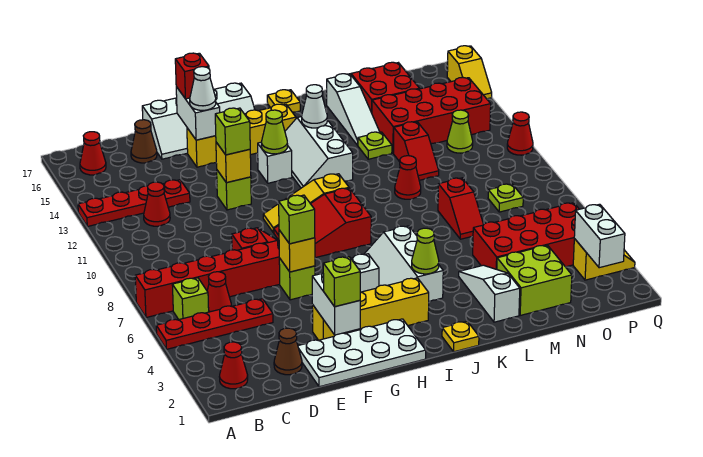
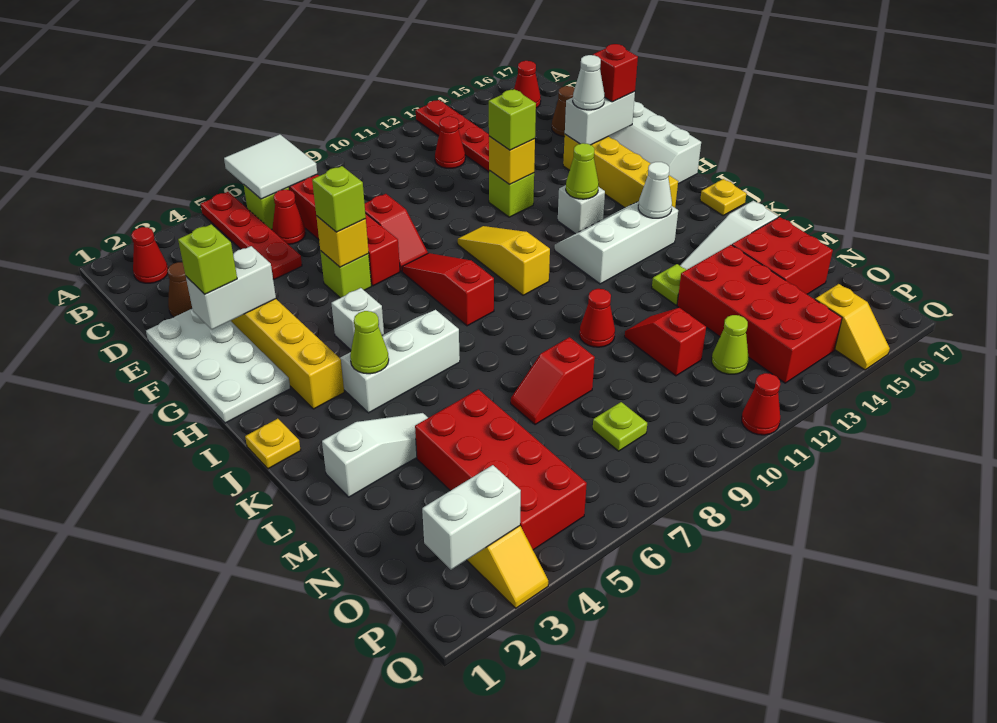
none -> white 2x2 tile [224,134,317,199]
red 2x3 slope [274,188,371,258] -> red 1x3 slope [402,253,494,326]
lime 2x2 brick [497,245,572,315] -> none
red 1x2 slope [394,122,439,180] -> red 1x2 slope turned to [625,308,706,376]
yellow 1x2 slope [447,46,492,99] -> yellow 1x2 slope turned to [815,284,890,370]

